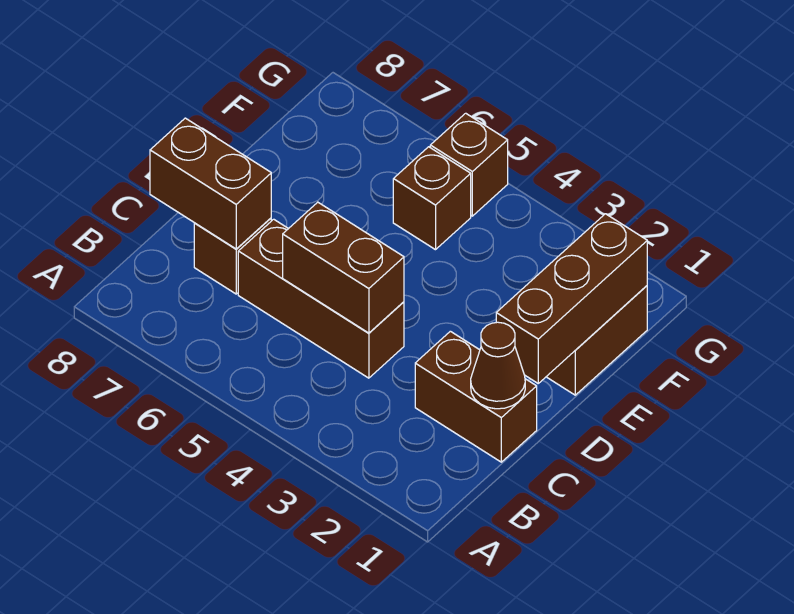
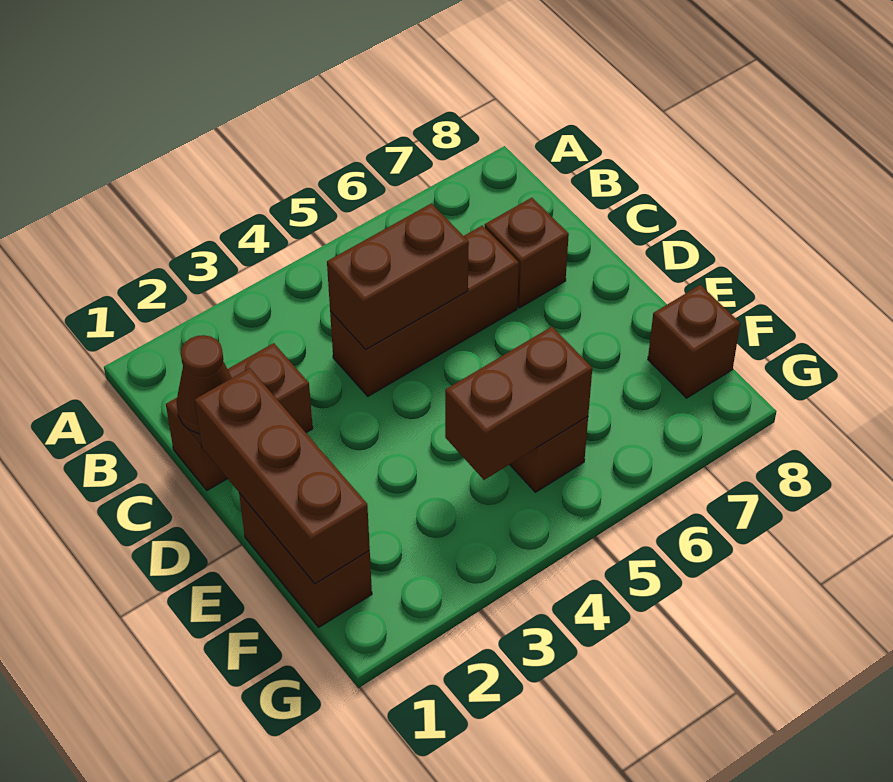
brown 1x2 brick [150,118,271,249] -> brown 1x2 brick moved to [445,327,592,480]
brown 1x1 brick [430,113,508,216] -> brown 1x1 brick moved to [648,285,740,398]

